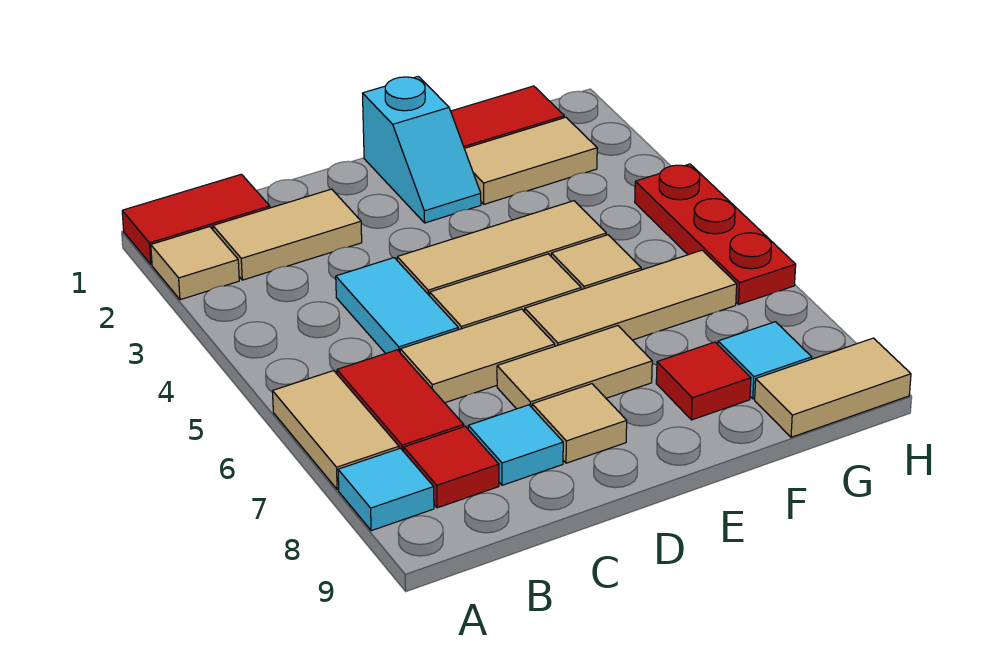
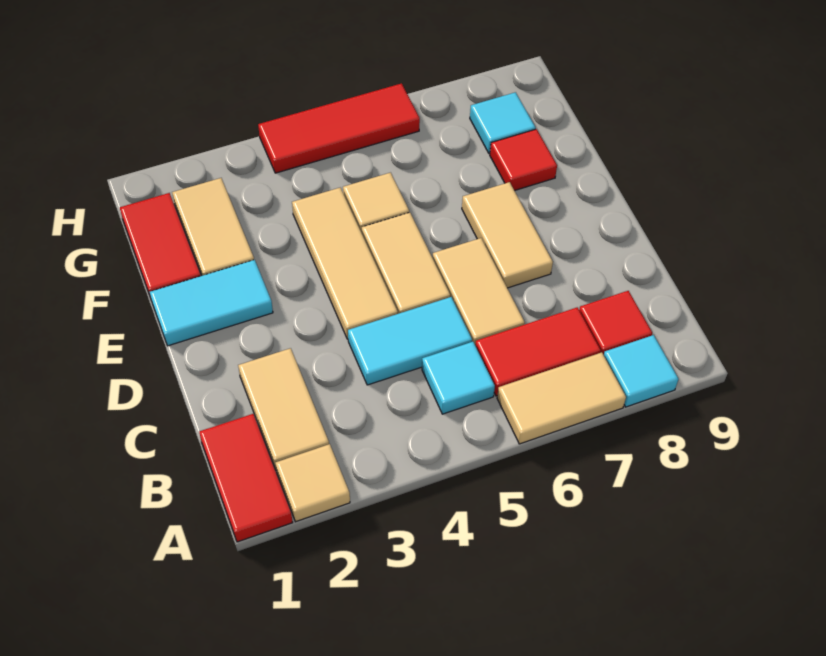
cyan 1x1 tile [468,405,563,485] -> cyan 1x1 tile moved to [422,342,495,414]
tan 1x1 tile [532,384,627,463] -> none
cyan 1x2 slope [363,76,481,223] -> cyan 1x2 tile [150,260,273,346]
tan 1x3 tile [525,250,737,346] -> none
tan 1x2 tile [755,338,911,437] -> none
red 1x3 plate [635,164,796,304] -> red 1x3 tile [258,83,420,173]

